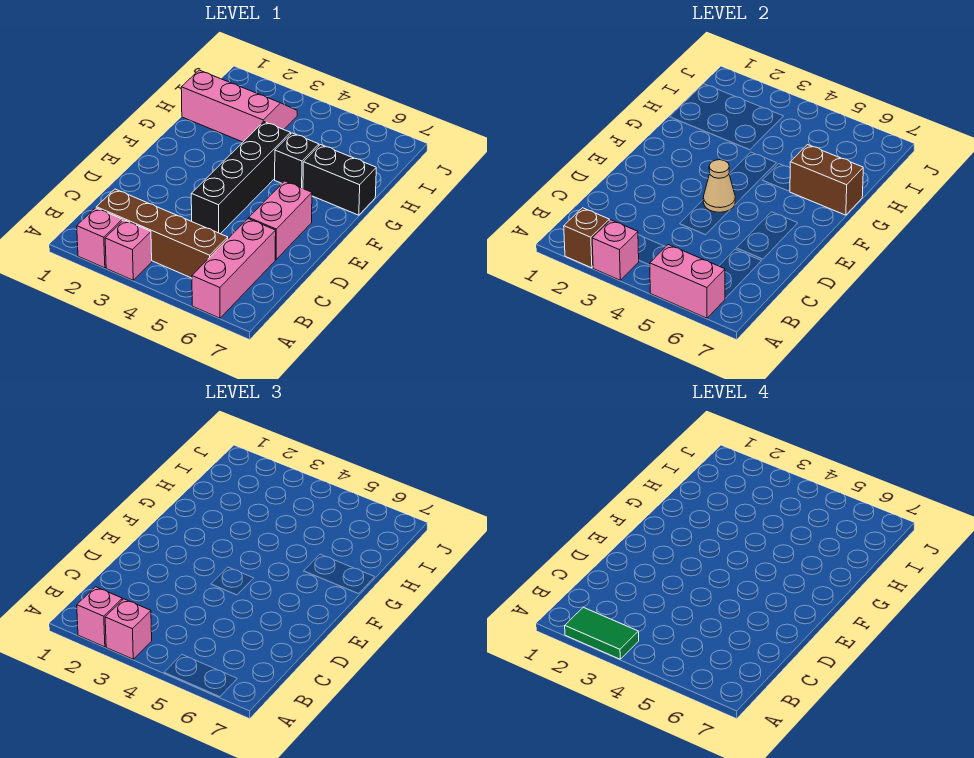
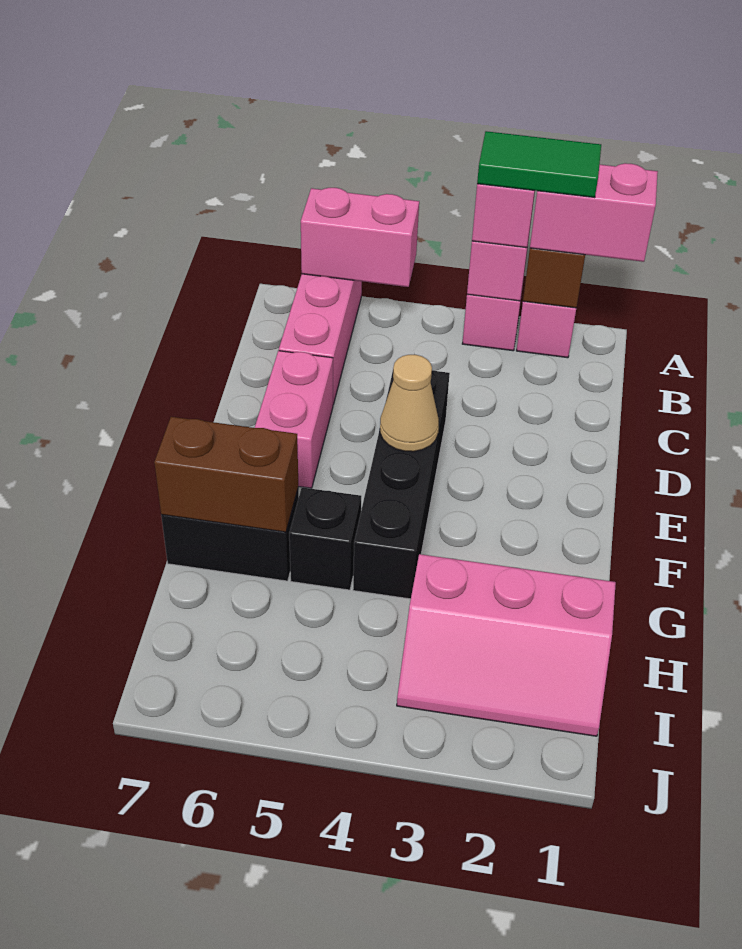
pink 1x1 brick [77,587,122,647] -> pink 1x2 brick [530,163,658,262]
brown 1x4 brick [96,189,228,278] -> none

